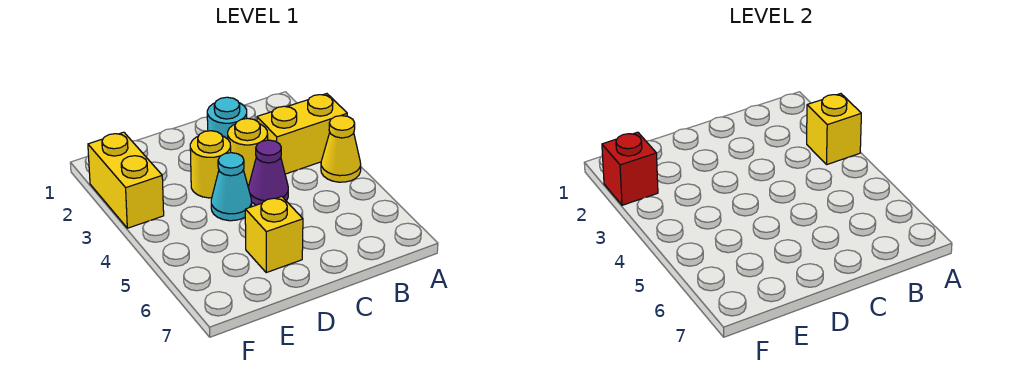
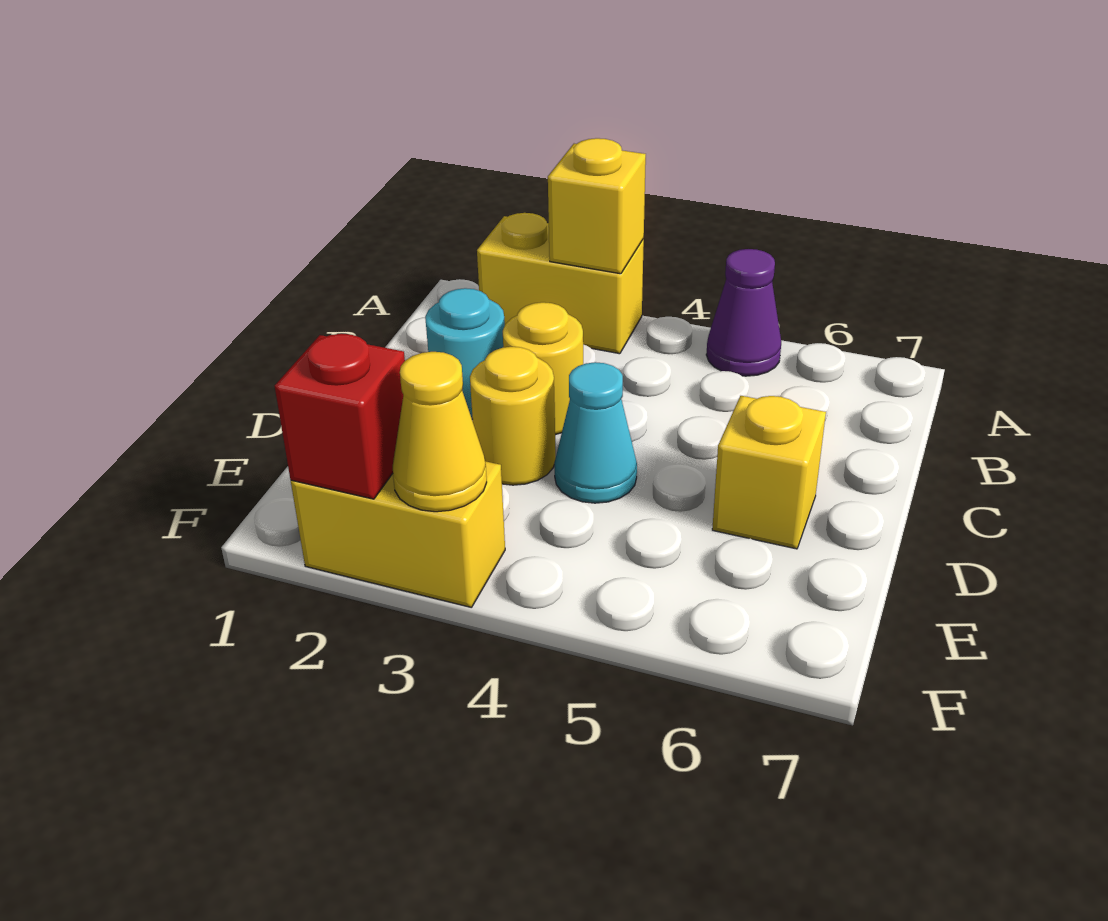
yellow 1x2 brick [257,94,347,174] -> yellow 1x2 brick turned to [477,213,644,354]
yellow 1x1 cone [321,116,361,182] -> yellow 1x1 cone moved to [393,352,487,512]
purple 1x1 cone [248,140,288,205] -> purple 1x1 cone moved to [706,249,781,376]

